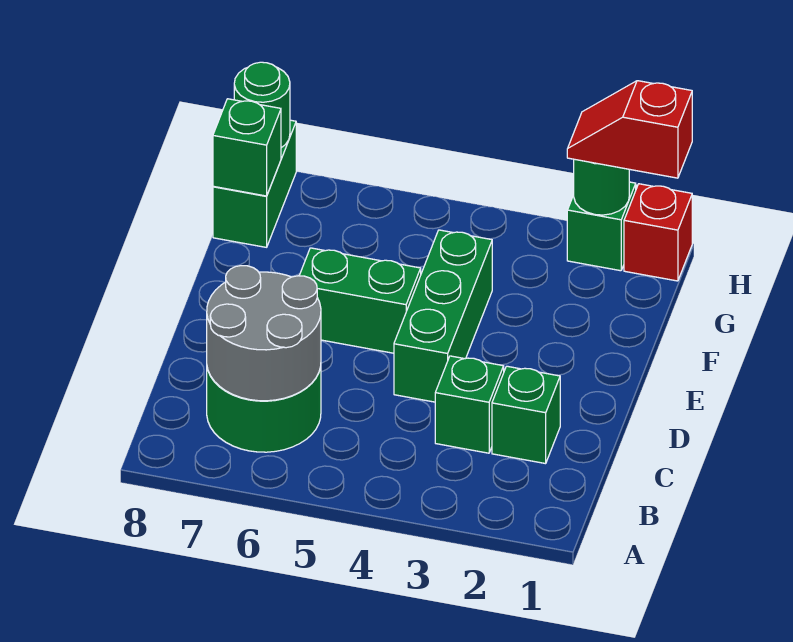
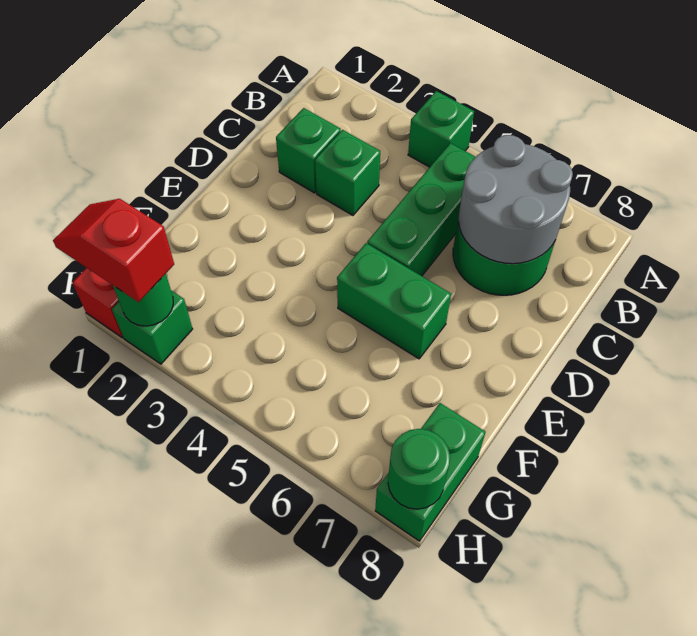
green 1x3 brick [394,230,492,402] -> green 1x3 brick moved to [367,143,475,276]
green 1x1 brick [213,99,281,196] -> green 1x1 brick moved to [408,91,474,167]
red 1x2 slope [567,81,692,178] -> red 1x2 slope turned to [53,199,174,302]

